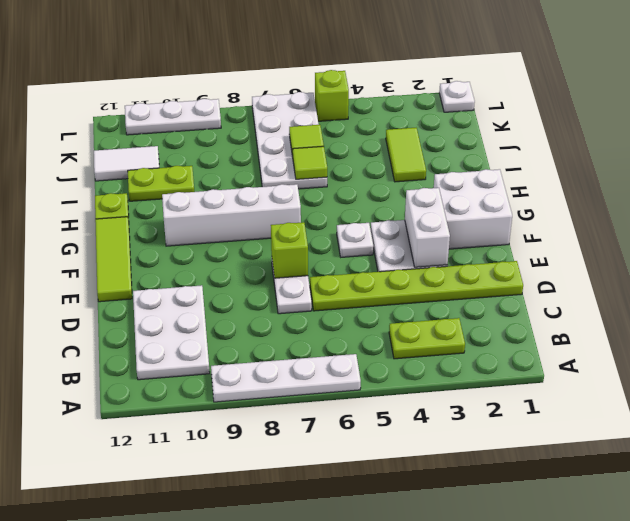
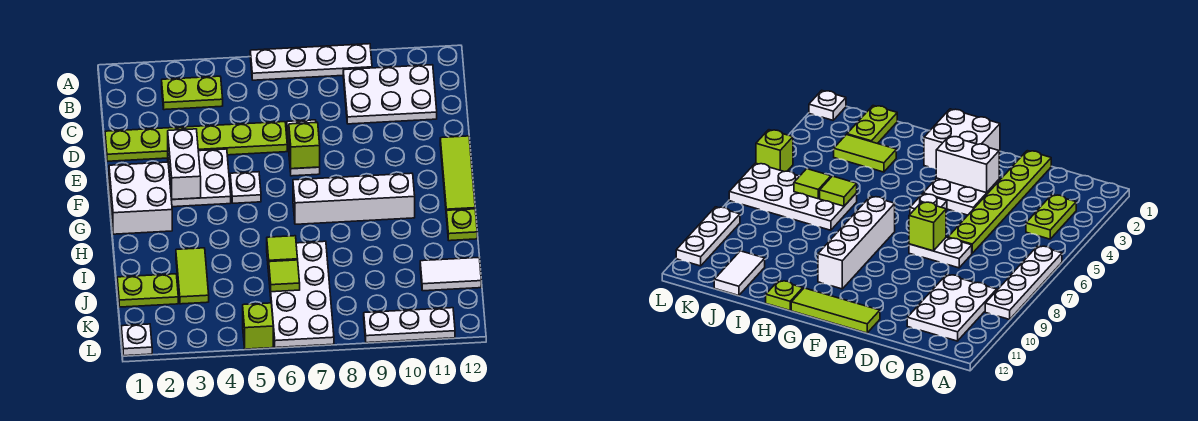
white 2x3 plate [133,285,210,380] -> white 2x3 plate turned to [343,65,437,124]
lime 1x2 plate [128,166,194,201] -> lime 1x2 plate moved to [117,274,178,307]

